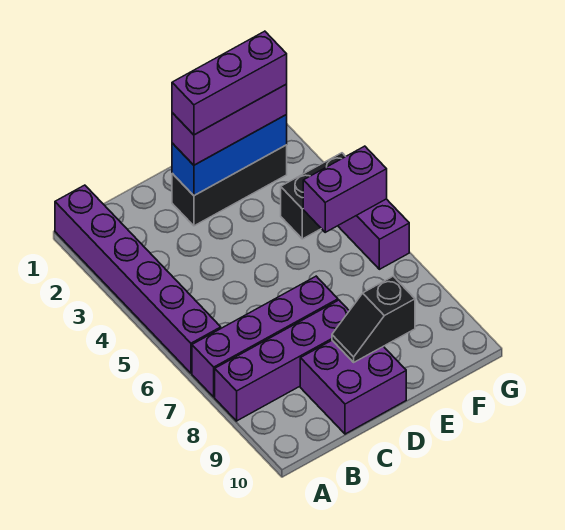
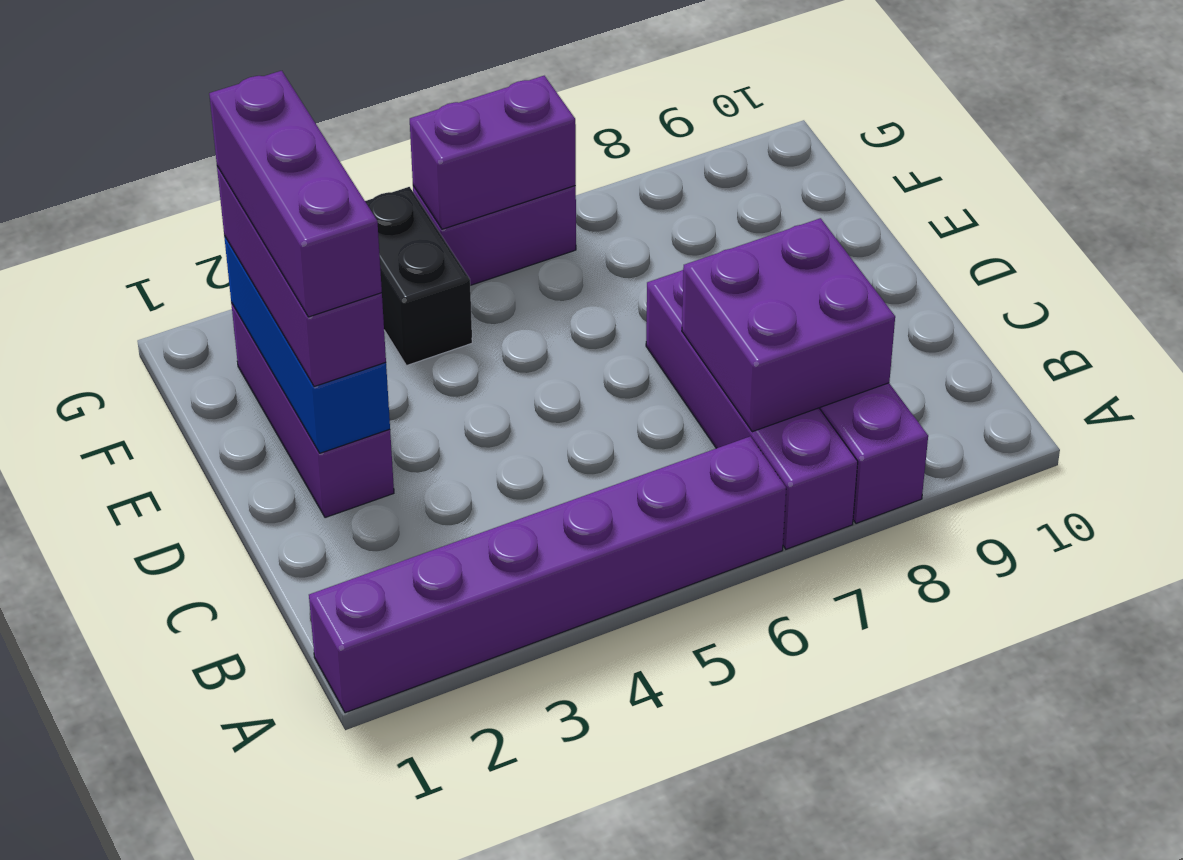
purple 2x2 brick [300,341,406,434] -> purple 2x2 brick moved to [682,218,895,432]
black 1x3 brick [172,145,287,226] -> purple 1x3 brick [231,303,394,518]
black 1x2 slope [332,276,415,362] -> none
purple 1x2 brick [303,146,387,232] -> purple 1x2 brick turned to [410,76,576,229]

